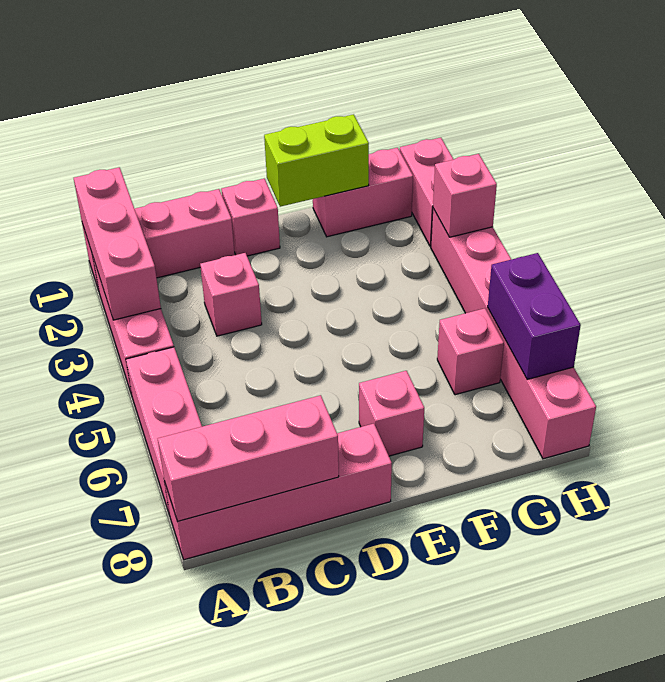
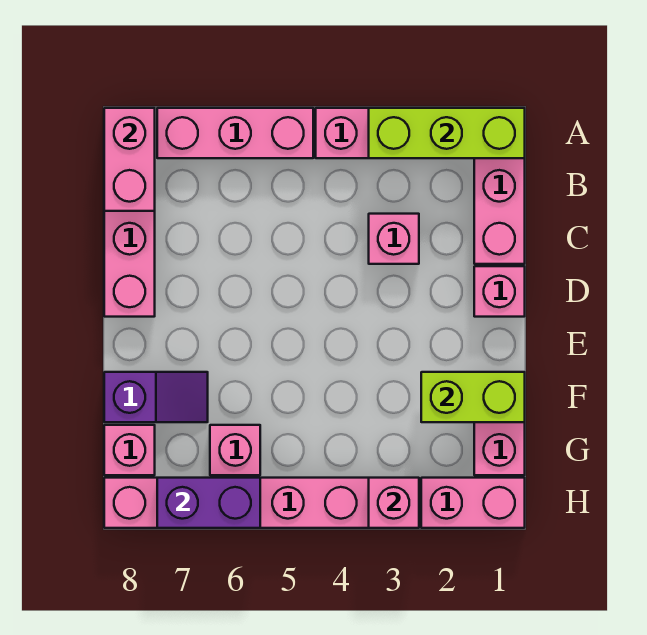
pink 1x3 brick [74,167,161,320] -> lime 1x3 brick [369,108,525,158]
pink 1x3 brick [158,395,339,521] -> pink 1x2 brick [104,108,155,211]
lime 1x2 brick [264,114,369,207] -> lime 1x2 brick turned to [421,372,525,422]
pink 1x1 brick [359,371,424,456] -> pink 1x1 brick moved to [104,425,155,475]
none -> purple 1x2 slope [104,372,208,422]

